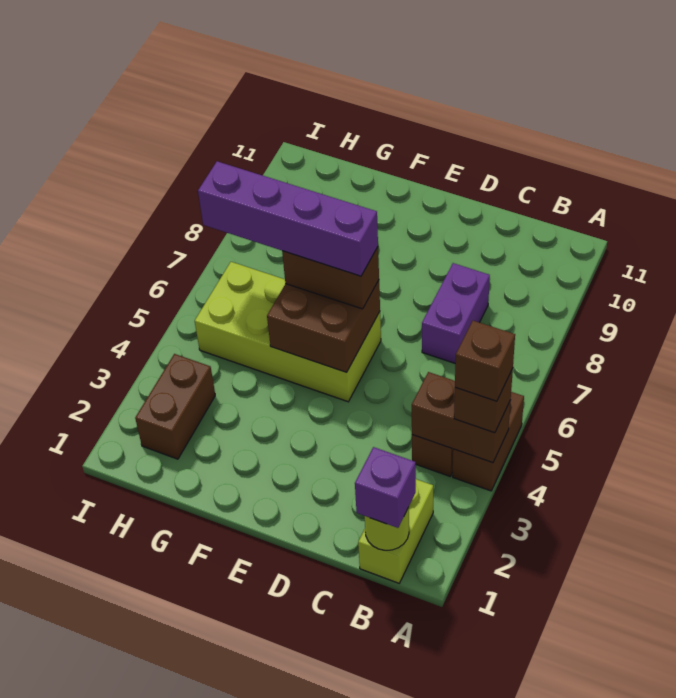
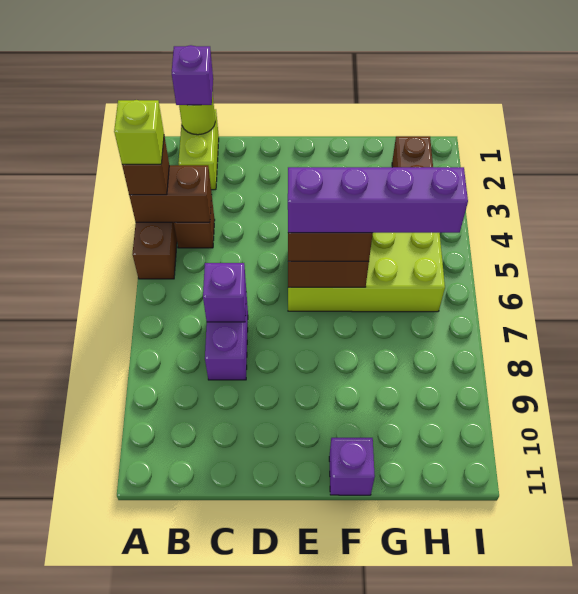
brown 1x1 brick [455,321,515,401] -> lime 1x1 brick [114,100,164,164]
none -> purple 1x1 brick [203,263,246,322]
none -> purple 1x1 brick [329,437,375,495]

